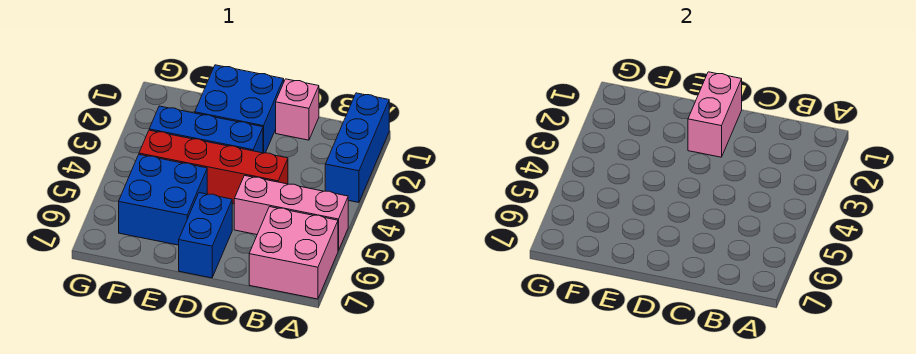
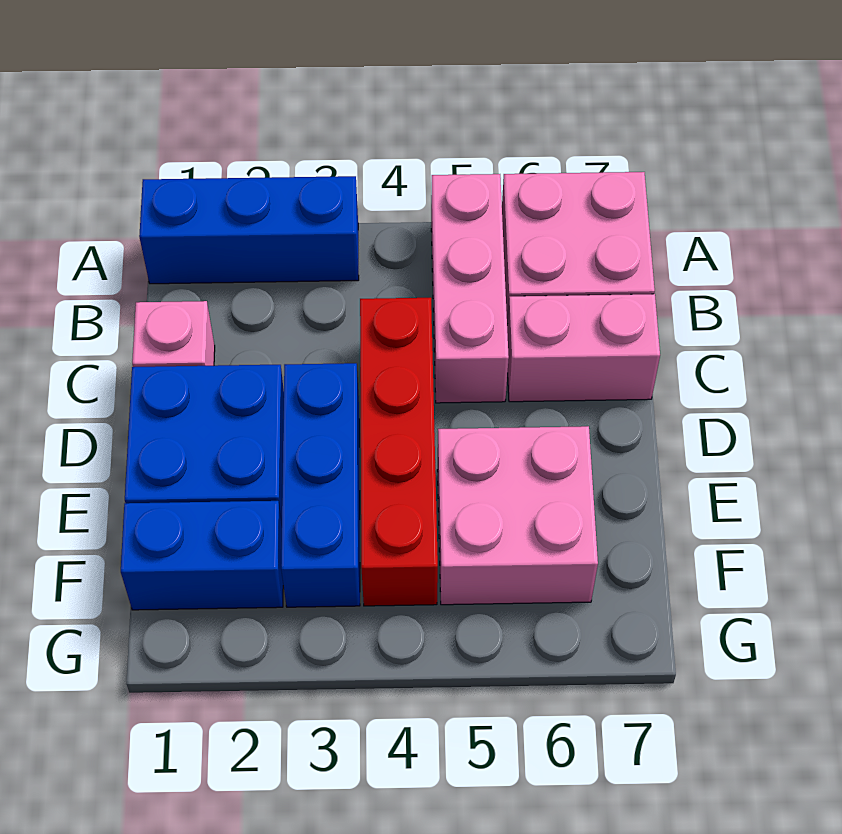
pink 1x2 brick [688,72,742,157] -> pink 1x2 brick moved to [507,294,660,402]
blue 1x2 brick [179,193,232,278] -> blue 1x2 brick moved to [121,501,283,610]
blue 2x2 brick [119,155,207,245] -> pink 2x2 brick [437,426,598,605]

